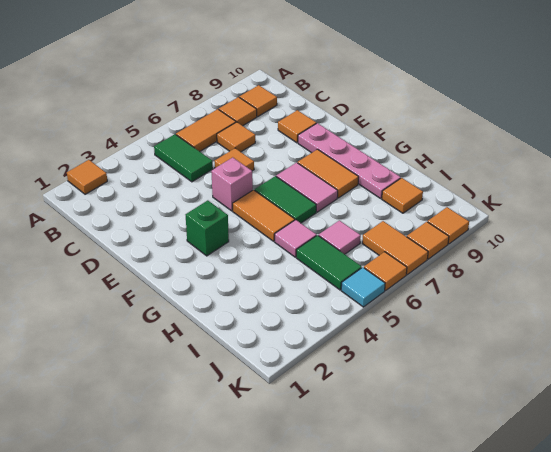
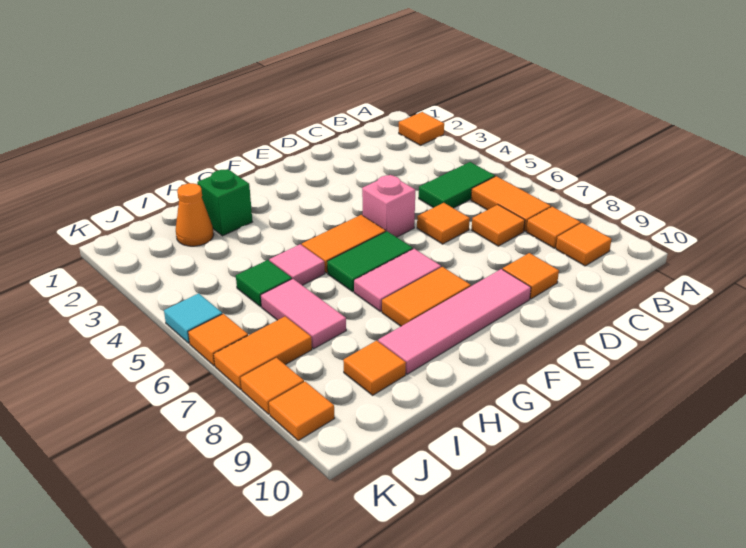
pink 1x4 plate [298,123,401,198] -> pink 1x4 tile [378,269,531,374]
green 1x1 brick [186,200,229,256] -> green 1x1 brick moved to [197,169,252,236]
none -> orange 1x1 cone [176,183,214,246]
green 1x2 tile [296,235,362,290] -> green 1x1 tile [236,260,292,307]
pink 1x1 tile [319,220,361,254] -> pink 1x2 tile [261,279,346,349]

